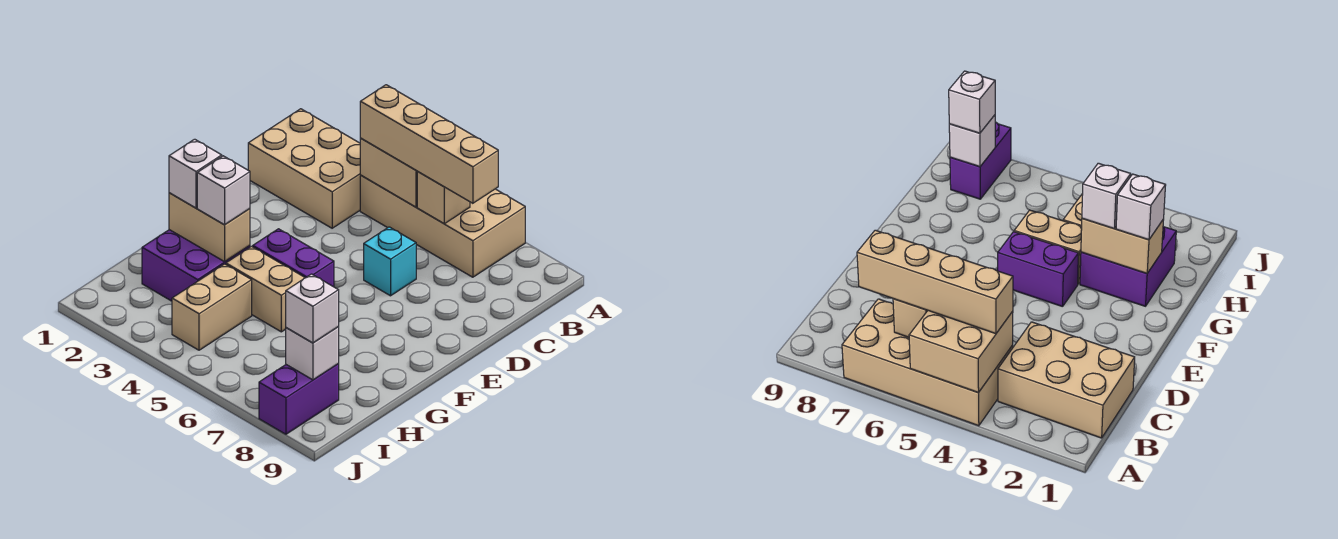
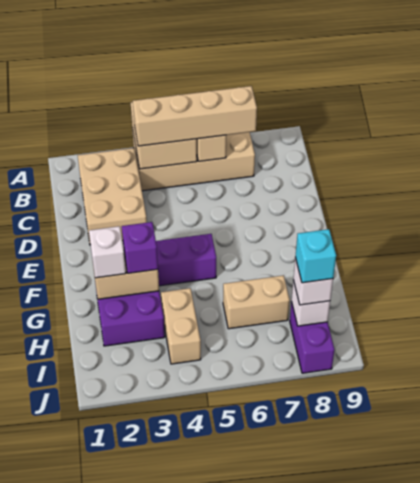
tan 2x3 brick [248,109,360,228] -> tan 2x3 brick turned to [78,148,147,245]
cyan 1x1 brick [364,227,416,296] -> cyan 1x1 brick moved to [295,229,336,283]
white 1x1 brick [197,156,250,225] -> purple 1x1 brick [122,222,158,273]
tan 1x2 brick [226,246,305,332] -> tan 1x2 brick moved to [223,275,290,329]

